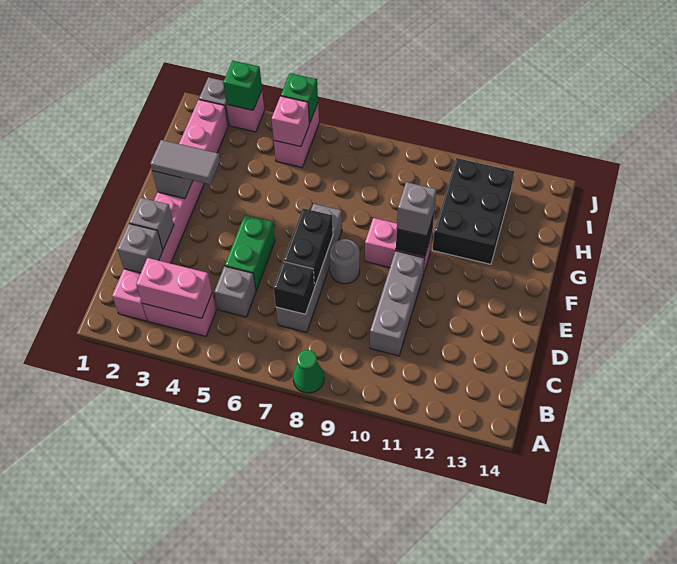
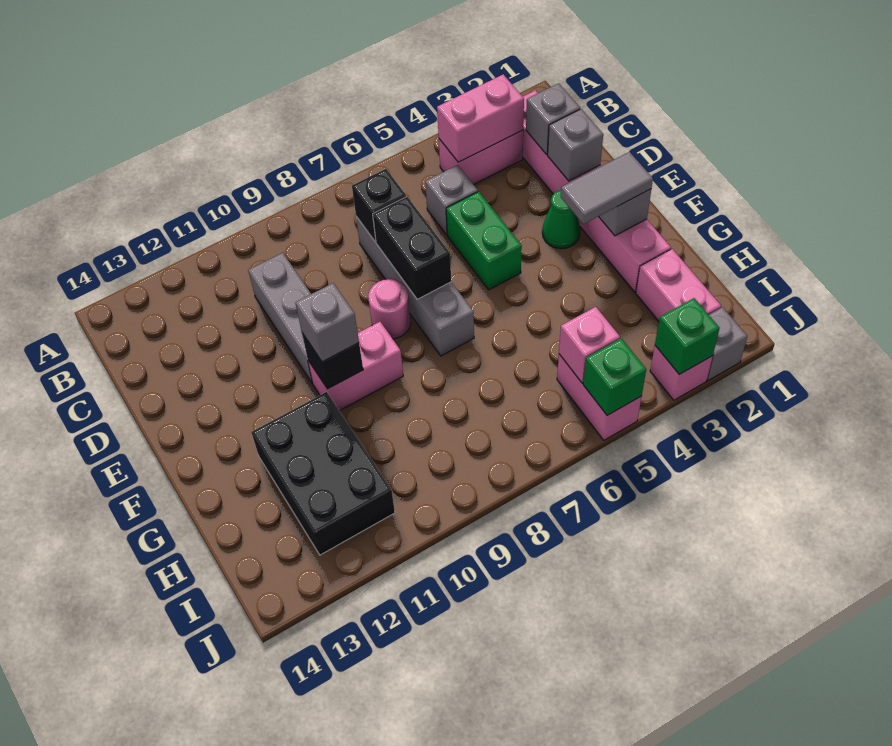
green 1x1 cone [293,350,324,393] -> green 1x1 cone moved to [542,190,580,249]
grey 1x1 round brick [329,239,360,284] -> pink 1x1 round brick [368,279,411,339]

